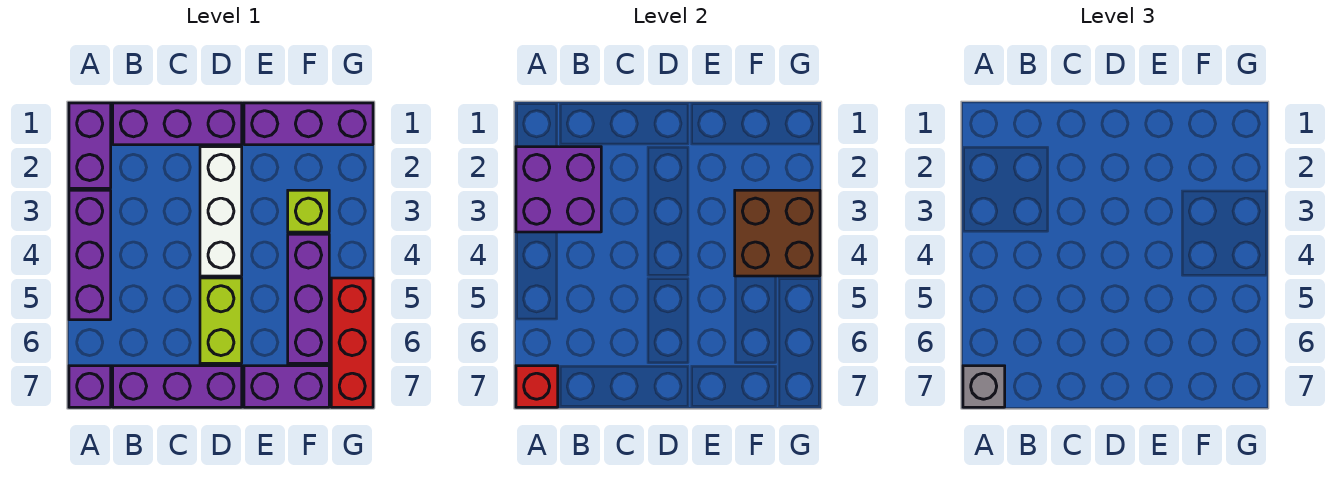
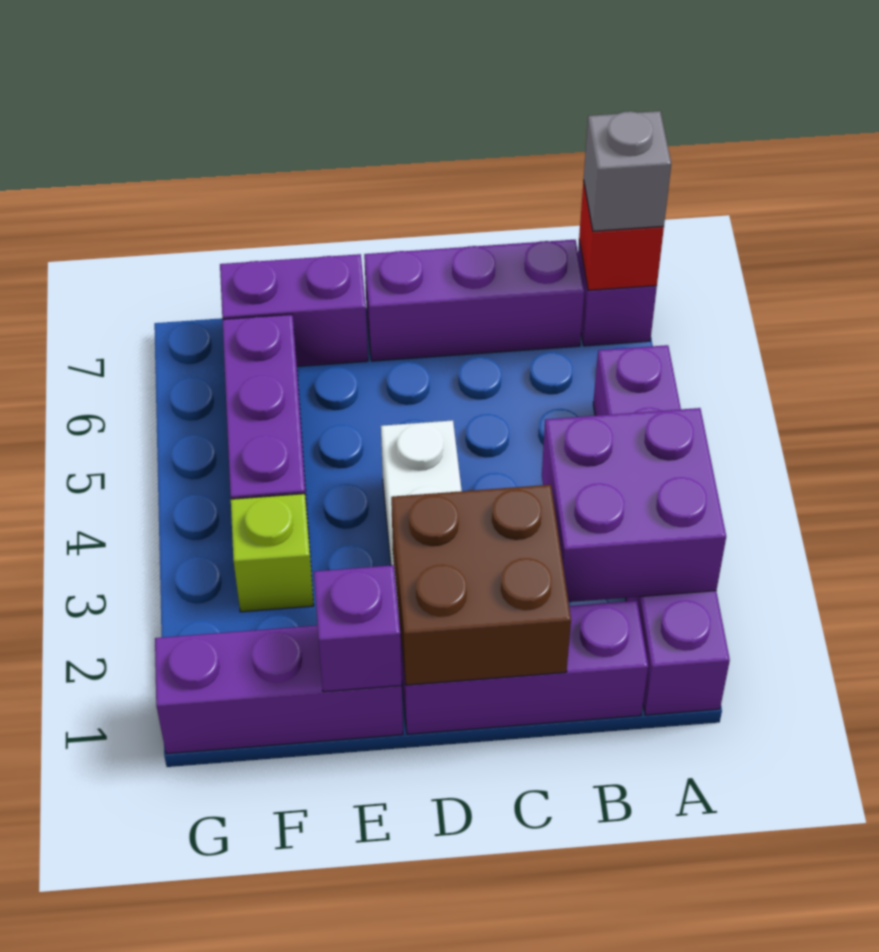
lime 1x2 brick [200,278,242,363] -> none
none -> purple 1x1 brick [314,565,402,692]
brown 2x2 brick [735,190,820,276] -> brown 2x2 brick moved to [391,485,571,685]
red 1x3 brick [331,278,373,407] -> none

